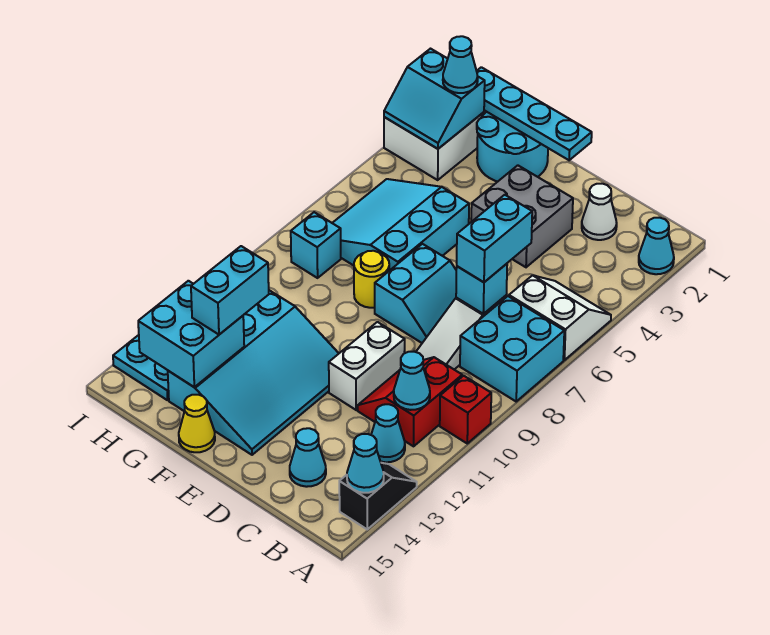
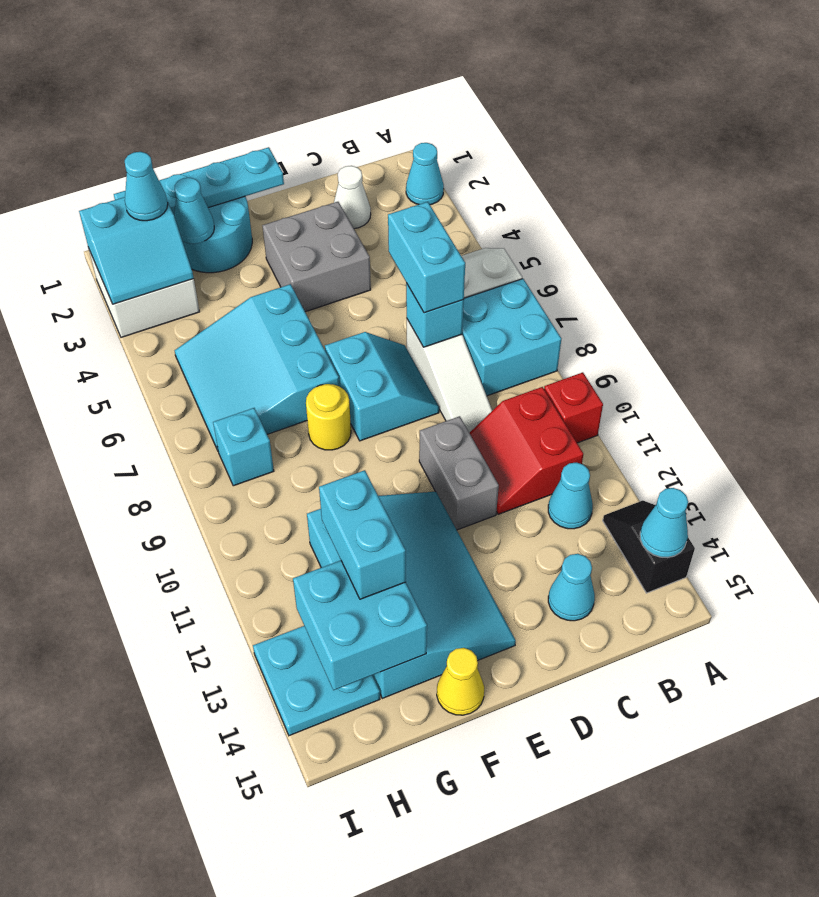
cyan 1x1 cone [394,351,430,410] -> cyan 1x1 cone moved to [174,178,214,244]
white 1x2 brick [329,322,405,410] -> grey 1x2 brick [419,416,499,530]

